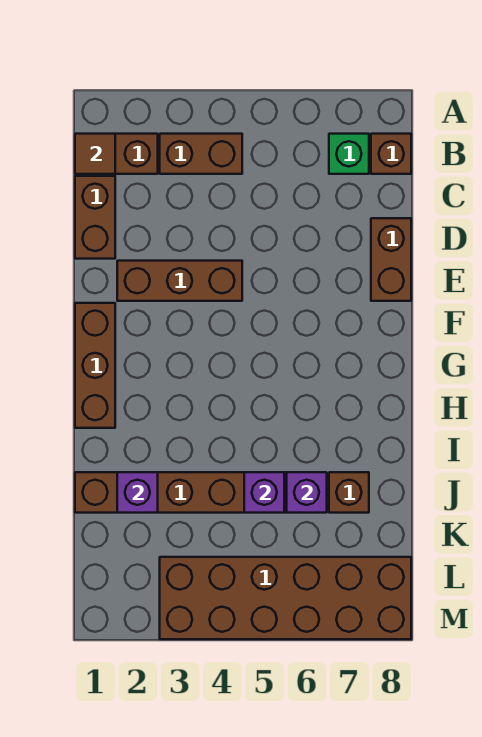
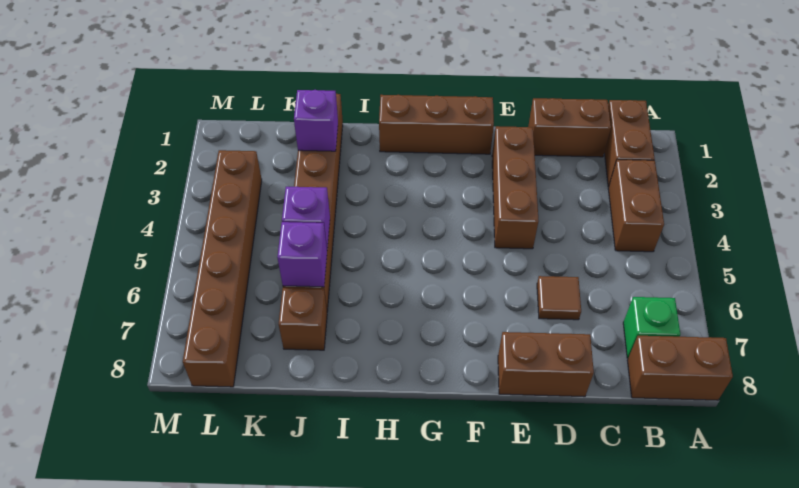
brown 1x1 tile [75,134,115,174] -> brown 1x1 tile moved to [537,276,581,320]
brown 1x1 brick [371,134,411,174] -> brown 1x2 brick [627,336,733,400]
brown 2x6 brick [160,557,411,639] -> brown 1x6 brick [183,150,262,387]

